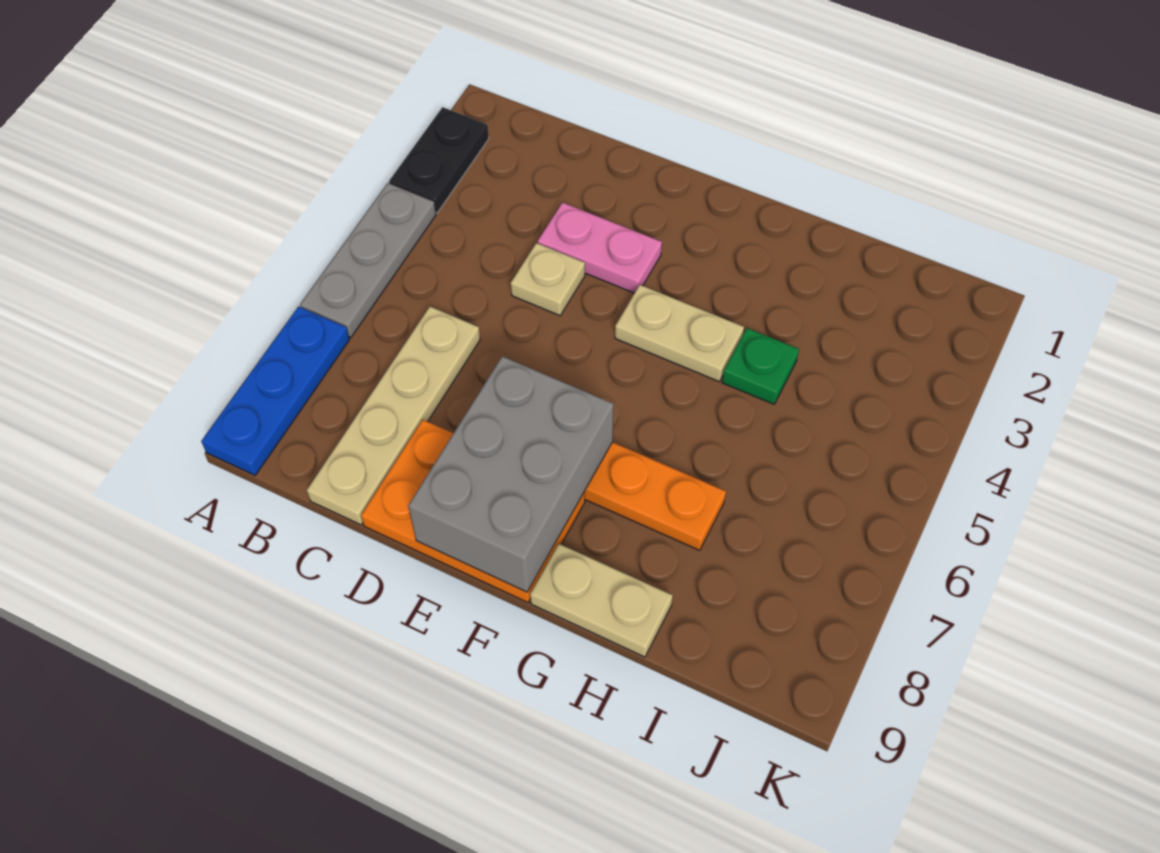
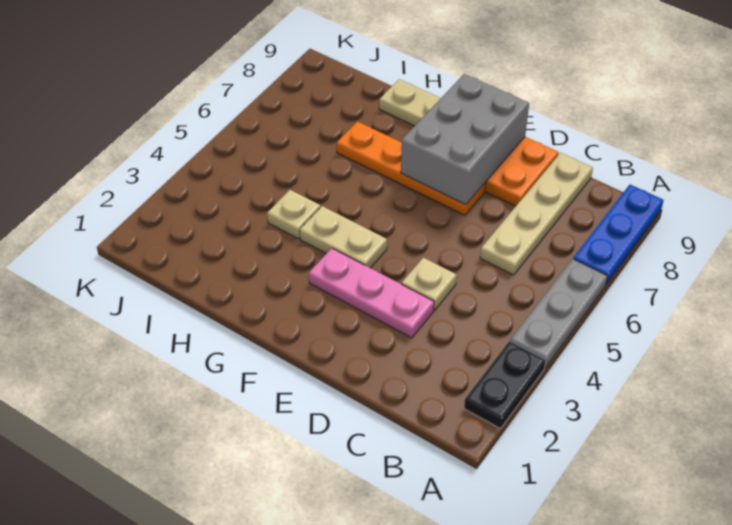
pink 1x2 plate [538,202,662,293] -> pink 1x3 plate [309,248,434,338]
green 1x1 plate [722,328,799,404] -> tan 1x1 plate [267,190,321,239]

